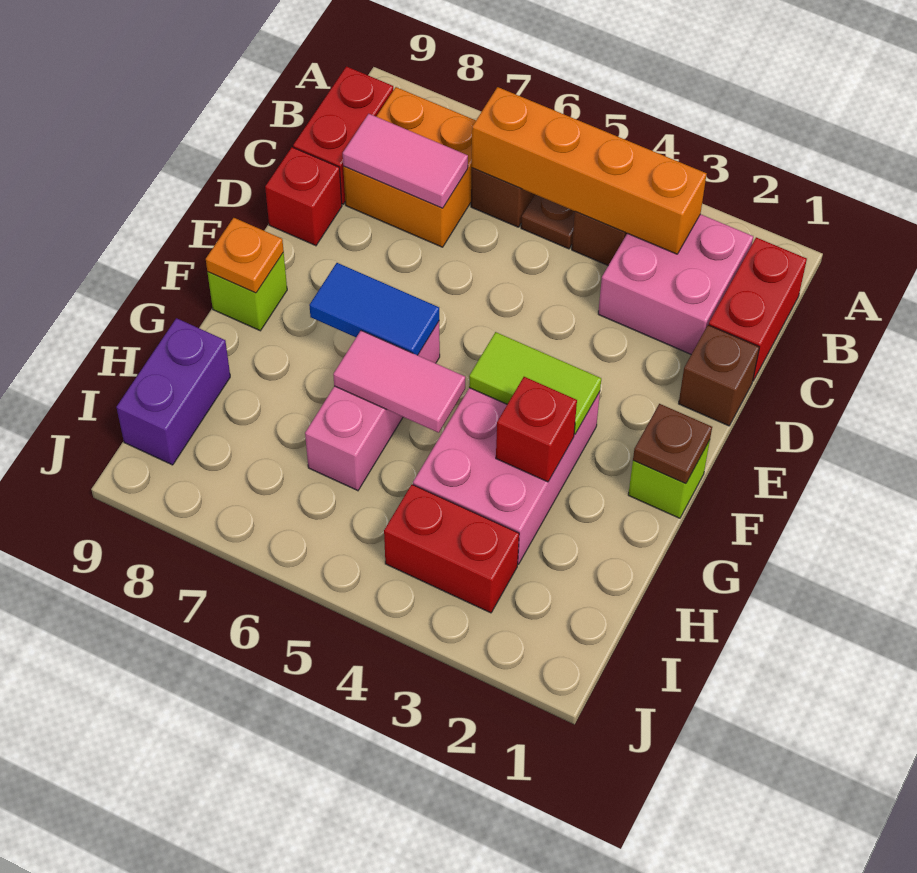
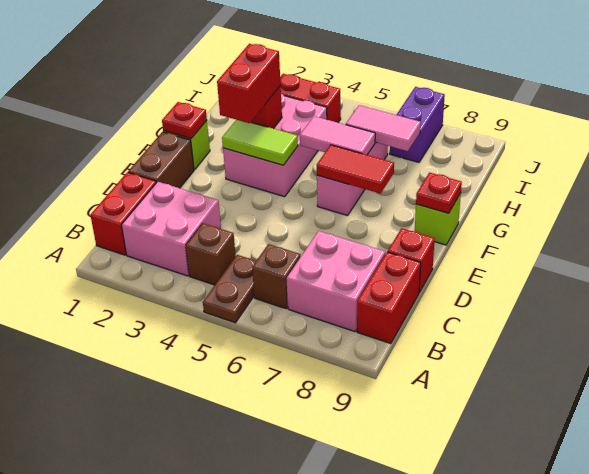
orange 1x4 brick [472,87,707,254] -> none
orange 2x2 brick [343,87,476,247] -> pink 2x2 brick [286,231,385,332]
pink 1x2 tile [343,114,468,208] -> pink 1x2 tile moved to [346,105,421,151]
brown 1x1 brick [679,325,759,426] -> brown 1x2 brick [128,132,194,188]
brown 1x1 plate [633,404,712,484] -> red 1x1 plate [162,102,207,138]
none -> red 1x2 brick [217,44,281,123]
blue 1x2 tile [309,263,439,355] -> red 1x2 tile [317,145,394,193]
orange 1x1 plate [206,218,284,293] -> red 1x1 plate [416,173,462,213]
purple 1x2 brick [116,318,230,465] -> purple 1x2 brick moved to [390,87,445,162]

